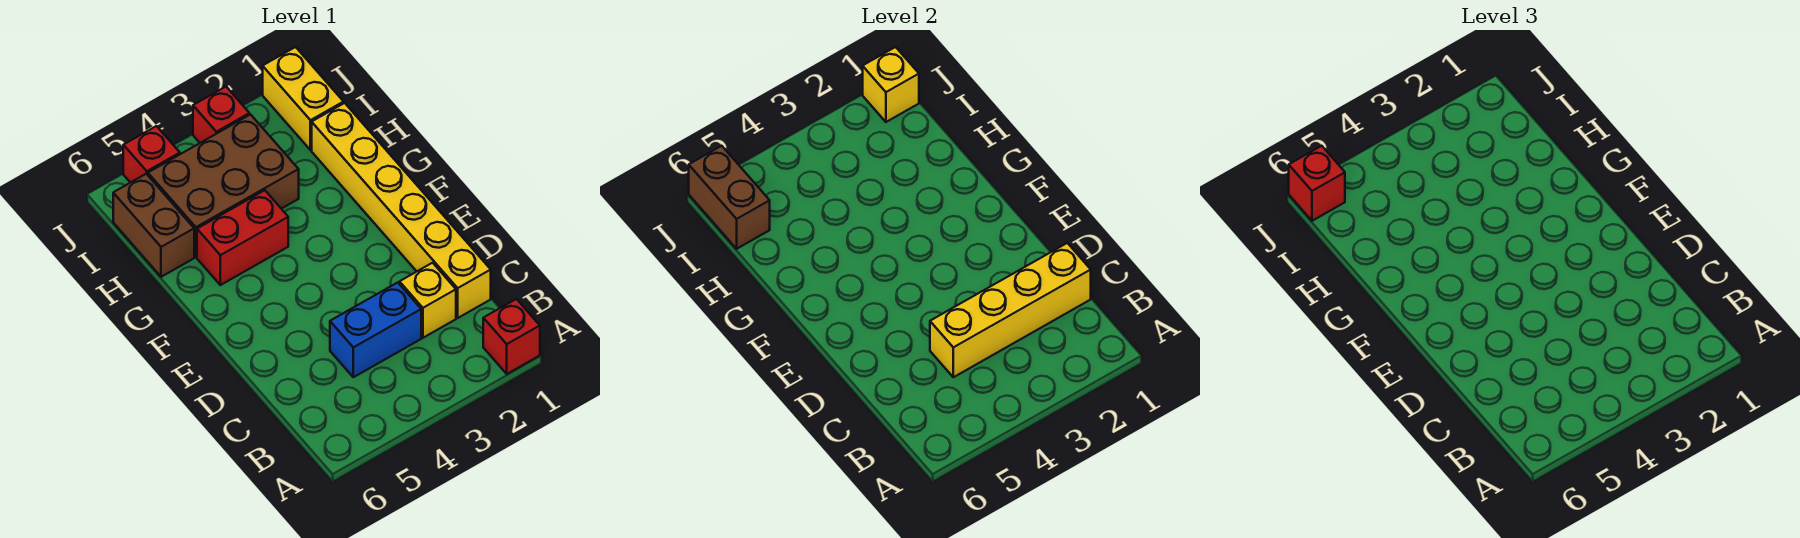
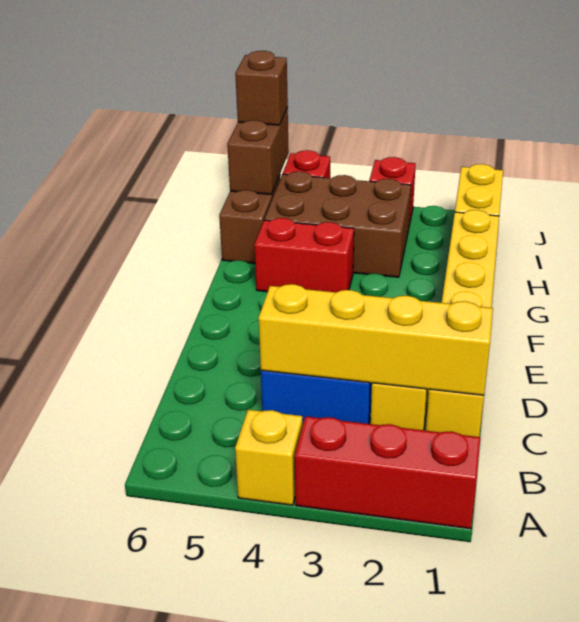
red 1x1 brick [483,299,540,374] -> red 1x3 brick [295,416,480,529]
yellow 1x1 brick [863,47,919,122] -> yellow 1x1 brick moved to [235,410,303,505]
red 1x1 brick [1289,146,1345,221] -> brown 1x1 brick [235,51,288,125]

